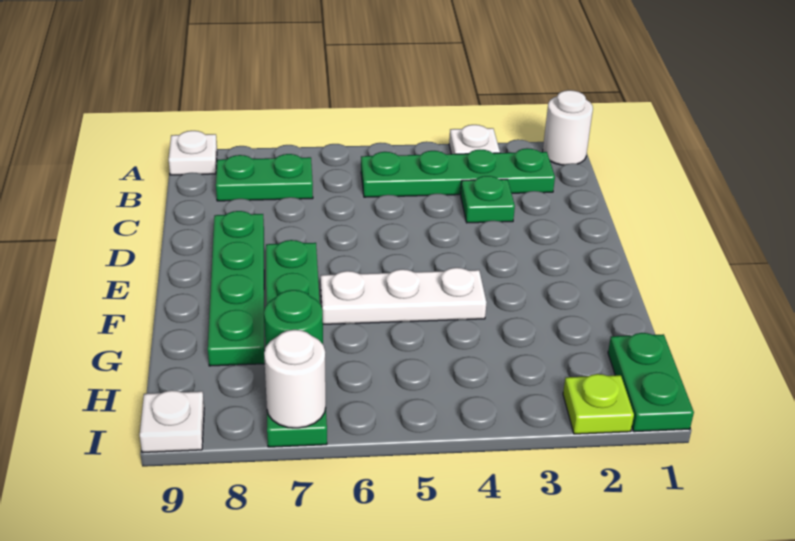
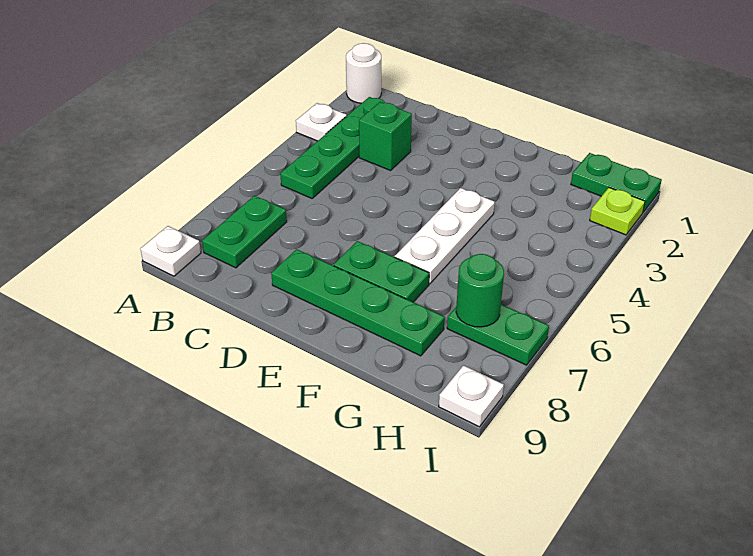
green 1x1 plate [461,176,515,223] -> green 1x1 brick [359,102,412,170]
white 1x1 round brick [264,330,326,428] -> none

